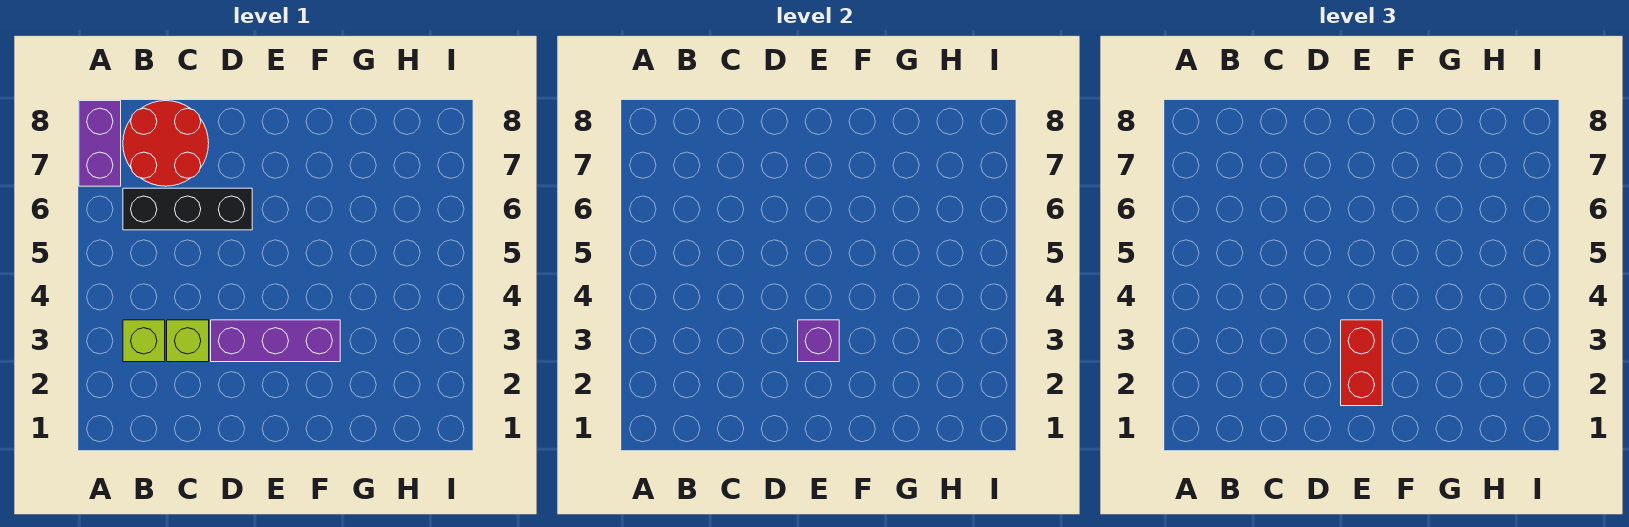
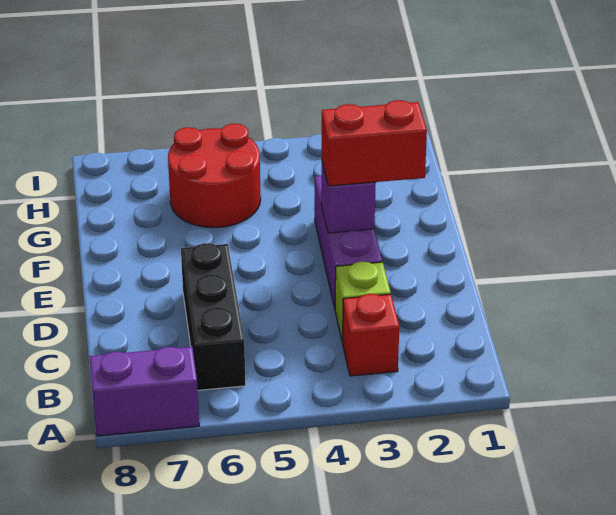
lime 1x1 brick [123,320,165,362] -> red 1x1 brick [343,294,399,376]
red 2x2 round brick [123,101,209,186] -> red 2x2 round brick moved to [168,124,261,228]

